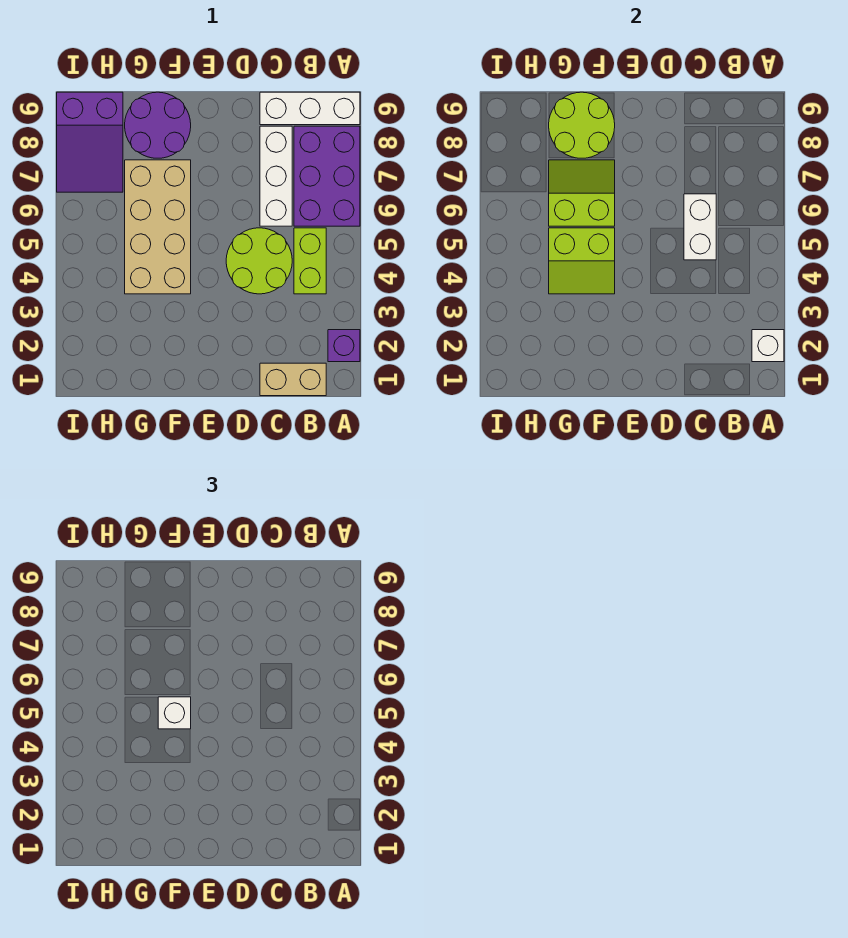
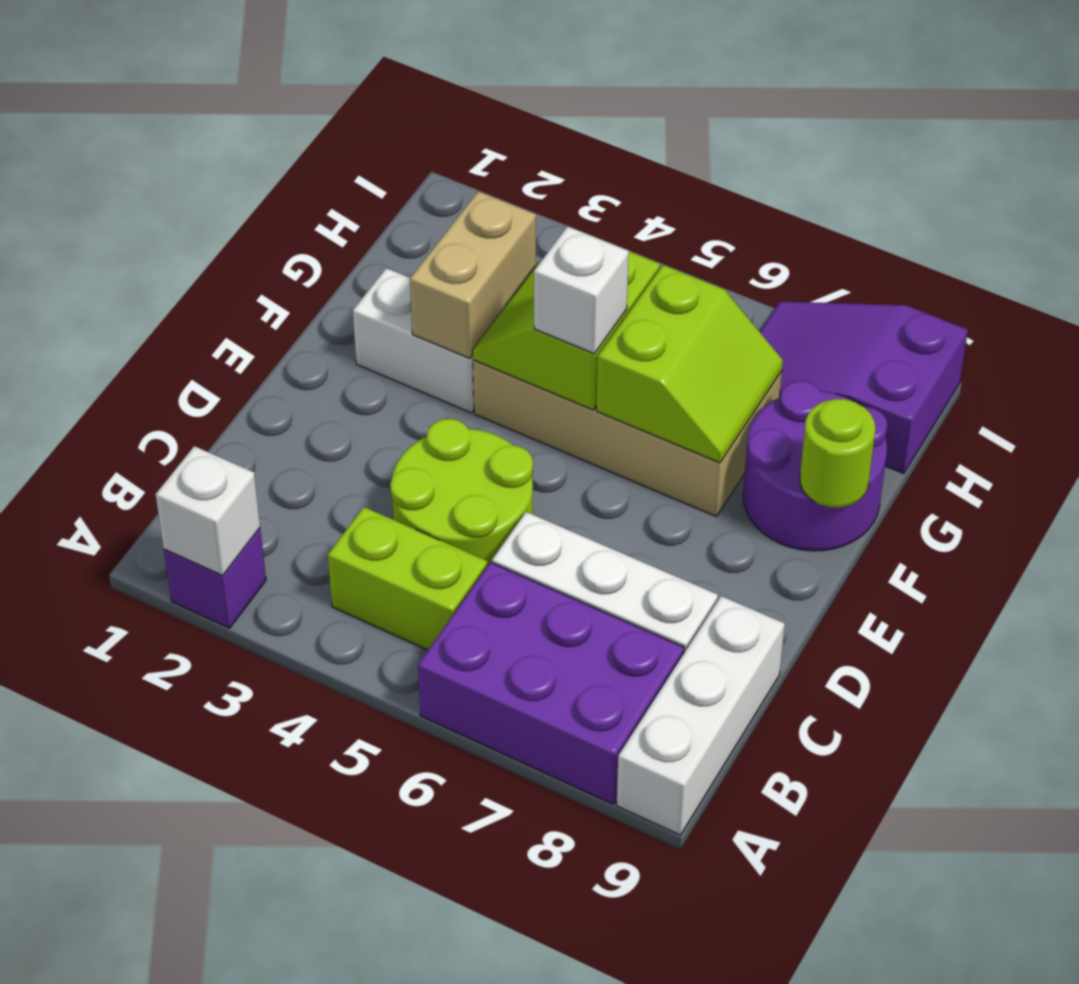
tan 1x2 brick [260,363,326,396] -> tan 1x2 brick moved to [410,191,536,358]
white 1x2 brick [684,194,716,260] -> white 1x2 brick moved to [353,268,474,413]
lime 2x2 round brick [549,92,615,158] -> lime 1x1 round brick [800,399,875,508]

